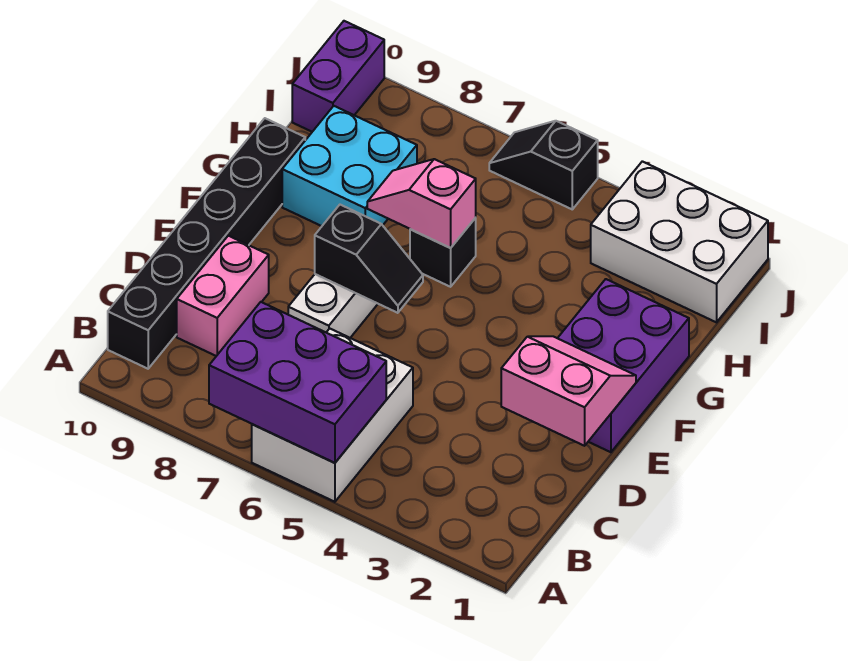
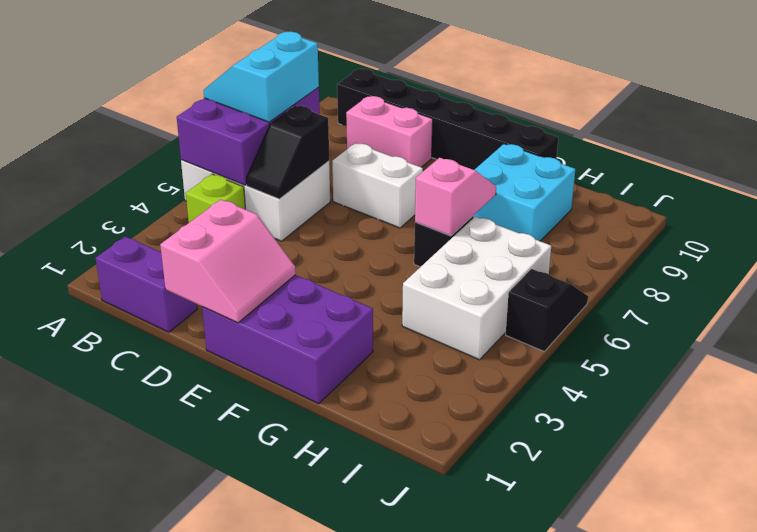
none -> cyan 2x2 slope [203,32,319,122]
none -> lime 1x1 brick [186,174,245,223]
black 1x2 slope [315,205,423,313] -> black 1x2 slope moved to [246,106,329,199]
white 2x3 brick [591,161,768,322] -> white 2x3 brick moved to [402,217,551,360]
purple 1x2 brick [292,21,384,132] -> purple 1x2 brick moved to [96,236,197,332]

